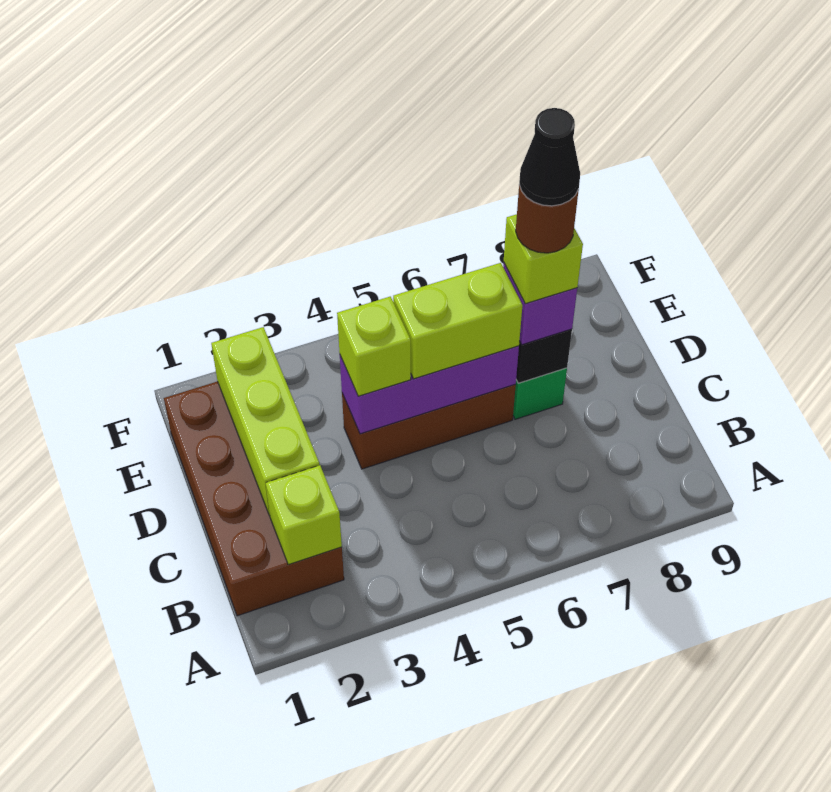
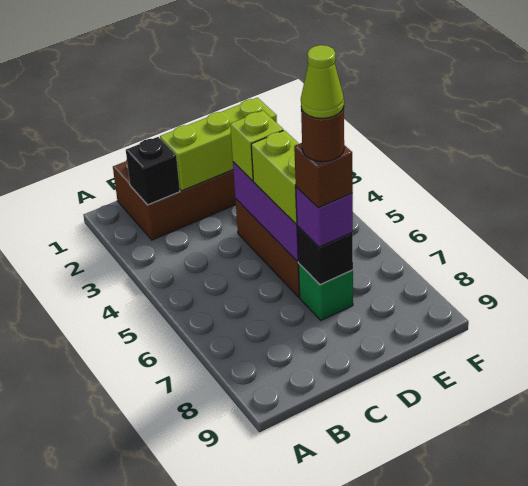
lime 1x1 brick [266,465,342,565] -> black 1x1 brick [126,137,180,205]
lime 1x1 brick [504,214,583,304] -> brown 1x1 brick [294,143,353,208]
black 1x1 cone [519,108,580,206] -> lime 1x1 cone [301,45,344,118]

